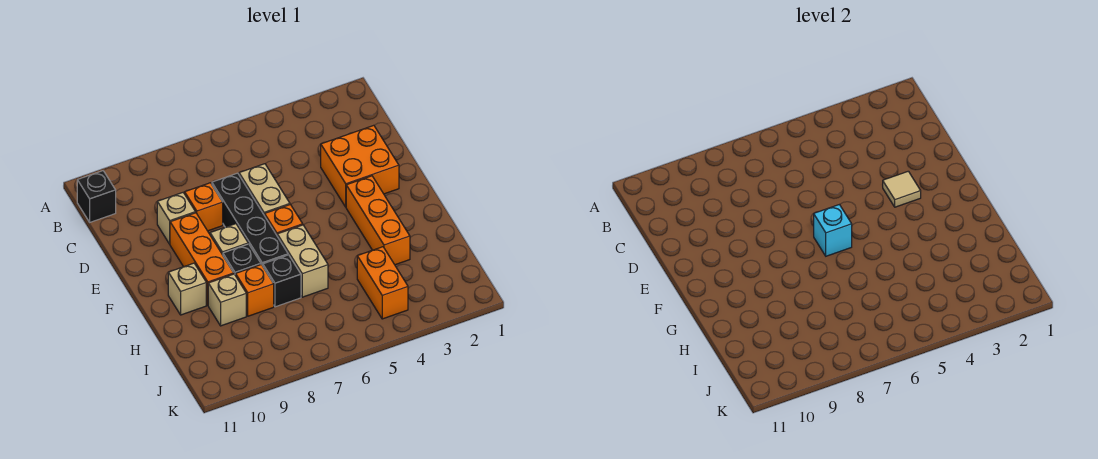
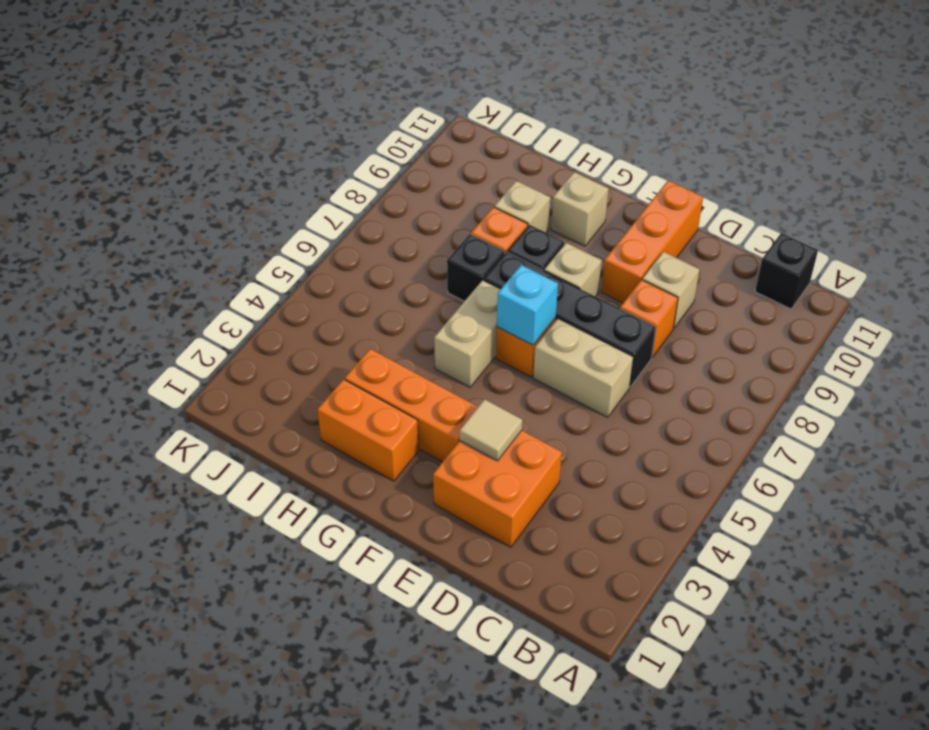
orange 1x3 brick [170,213,234,305] -> orange 1x3 brick turned to [601,180,703,303]
tan 1x2 brick [277,225,328,297] -> tan 1x2 brick turned to [434,280,500,387]
orange 1x2 brick [357,247,408,319] -> orange 1x2 brick moved to [317,379,419,481]

